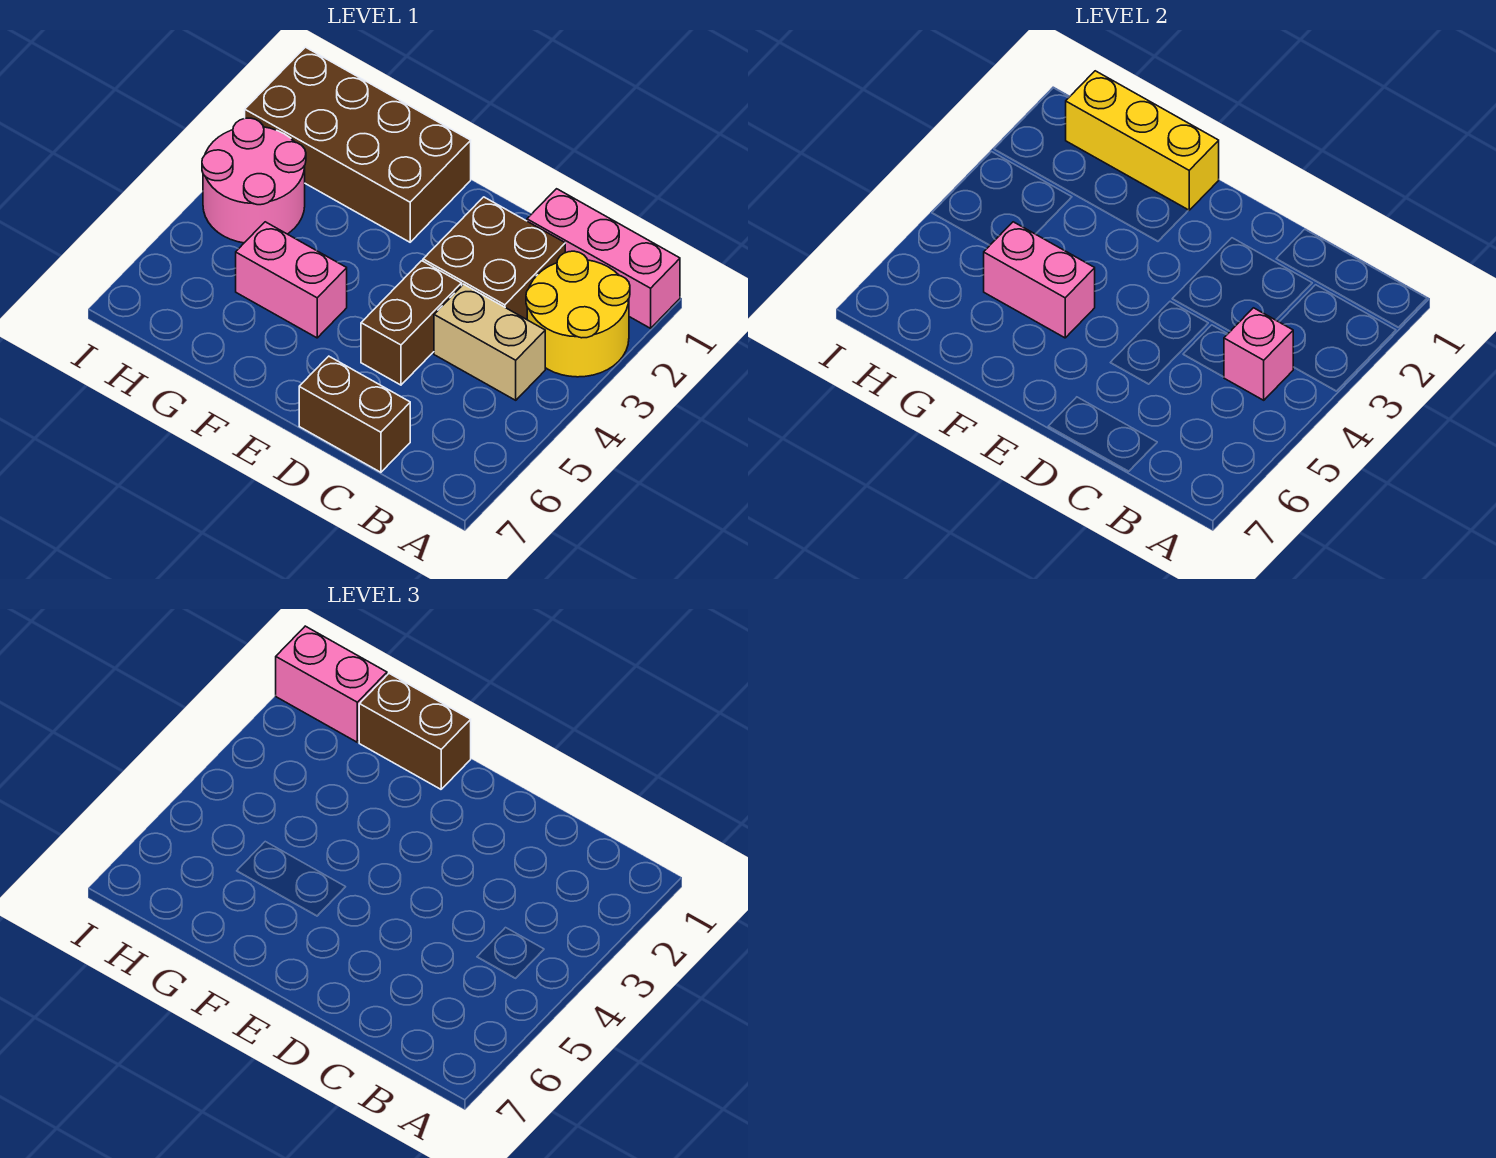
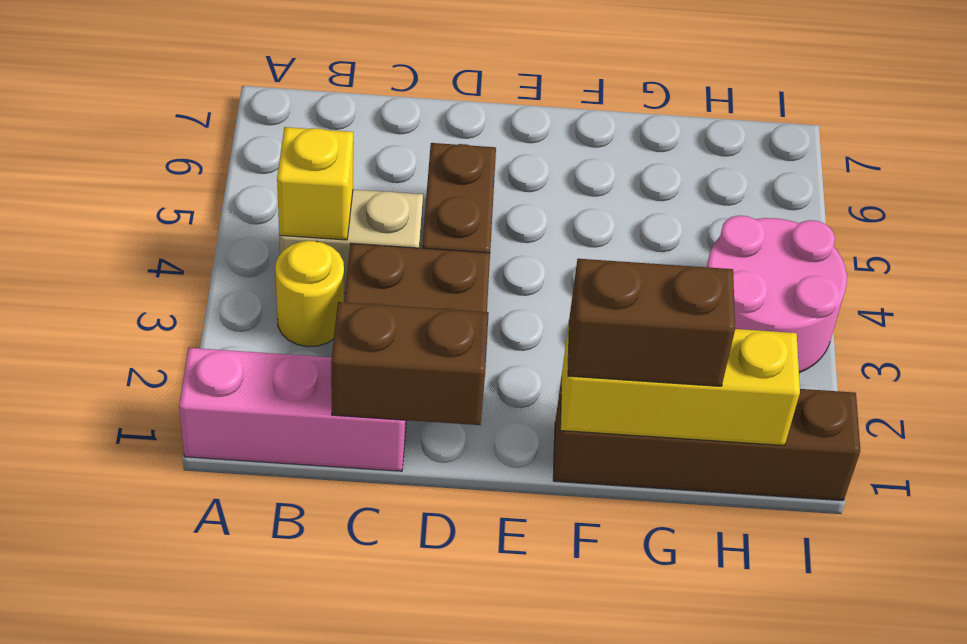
yellow 2x2 round brick [526,251,630,377] -> yellow 1x1 round brick [275,241,344,347]
pink 1x1 brick [1224,308,1293,400] -> yellow 1x1 brick [277,127,353,240]
brown 1x2 brick [299,356,410,472] -> brown 1x2 brick moved to [331,302,489,425]
brown 2x4 brick [245,47,471,242] -> brown 1x4 brick [553,376,860,501]
pink 1x2 brick [236,222,347,338] -> none
pink 1x2 brick [984,222,1095,338] -> none
pink 1x2 brick [276,626,387,742] -> none

